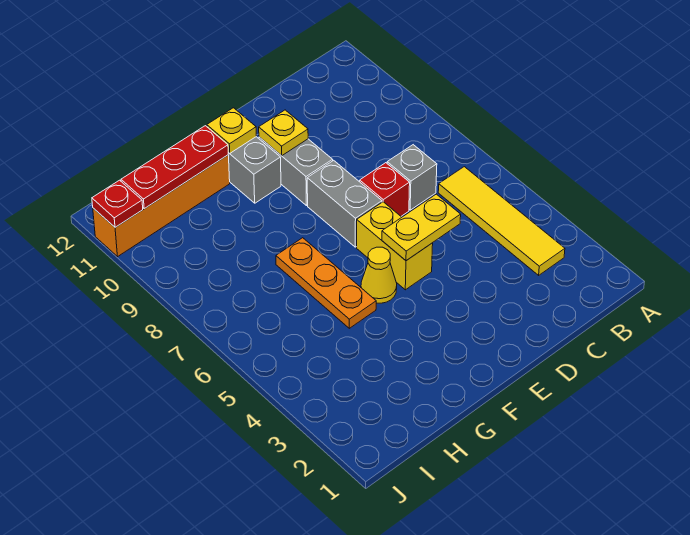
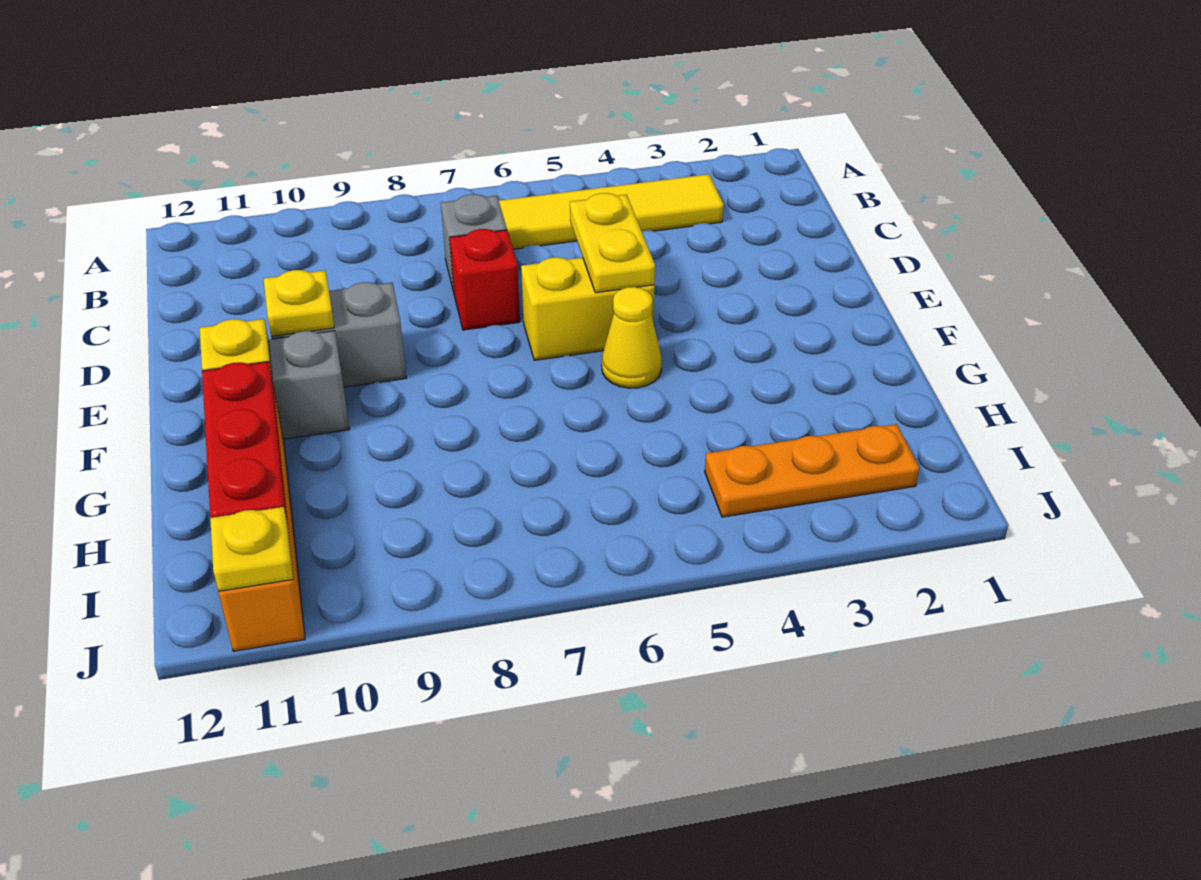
grey 1x2 brick [307,160,382,247] -> none
orange 1x3 plate [276,238,376,328] -> orange 1x3 plate moved to [705,424,919,517]
red 1x1 plate [92,180,143,227] -> yellow 1x1 plate [210,507,293,591]

